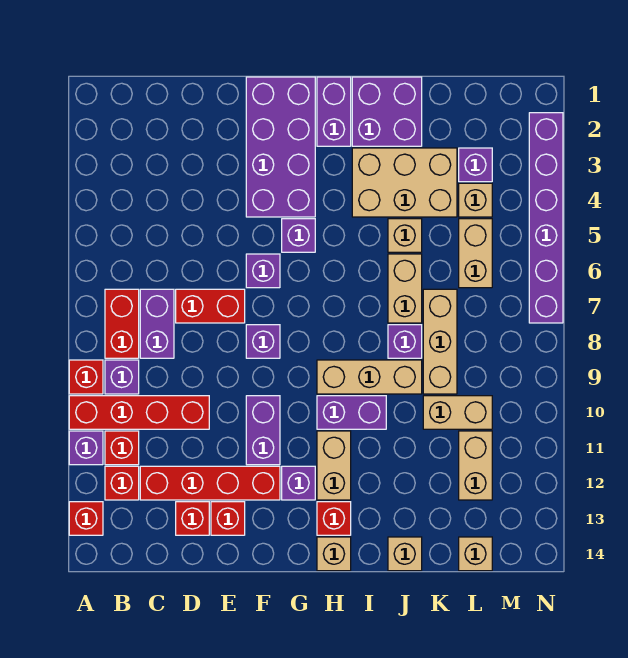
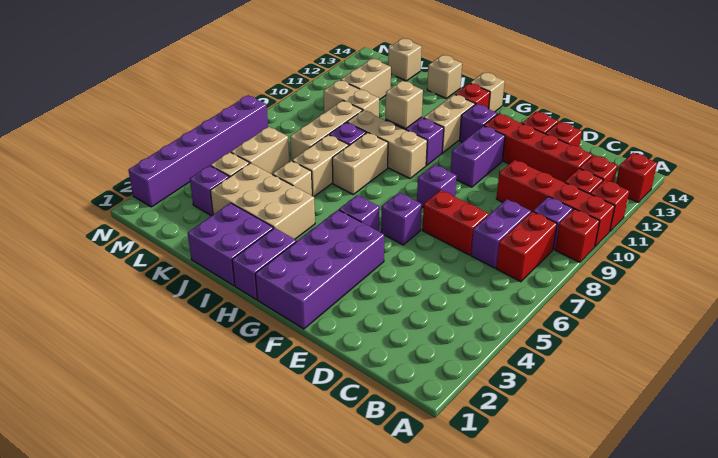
purple 1x1 brick [69,431,103,465] -> red 1x1 brick [590,180,629,231]
none -> tan 1x2 brick [332,132,388,194]
none -> tan 1x1 brick [385,81,423,129]

